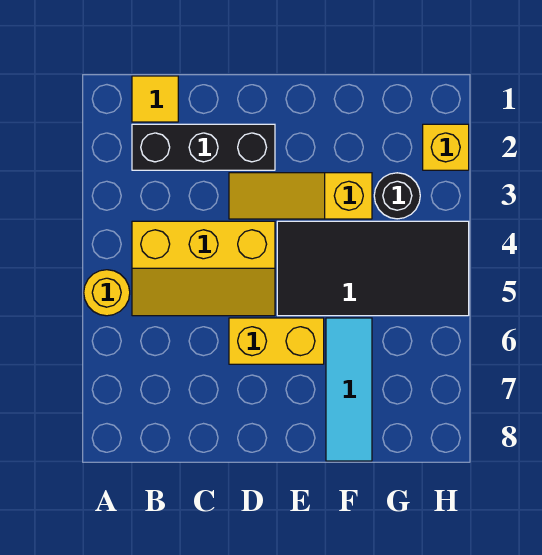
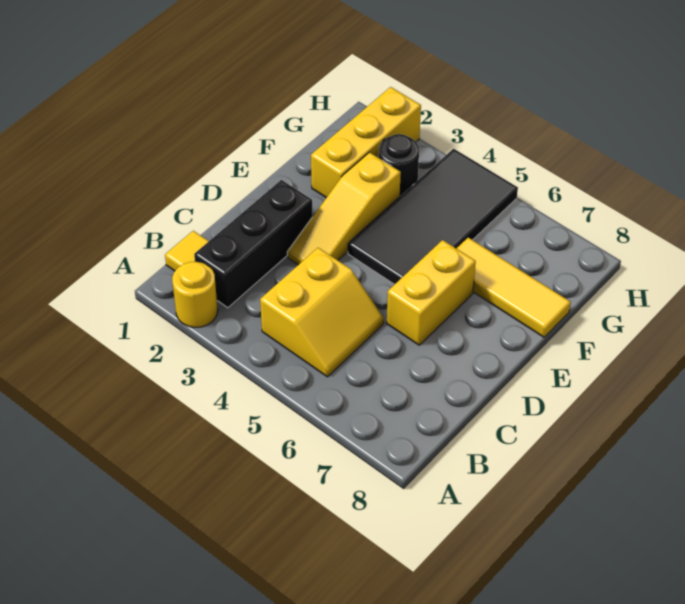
yellow 1x1 round brick [84,270,130,316] -> yellow 1x1 round brick moved to [172,262,218,328]
yellow 2x3 slope [132,221,275,316] -> yellow 2x2 slope [260,248,384,377]
cyan 1x3 tile [326,318,372,461] -> yellow 1x3 tile [456,237,571,337]
yellow 1x1 brick [423,124,469,170] -> yellow 1x3 brick [311,87,421,198]

